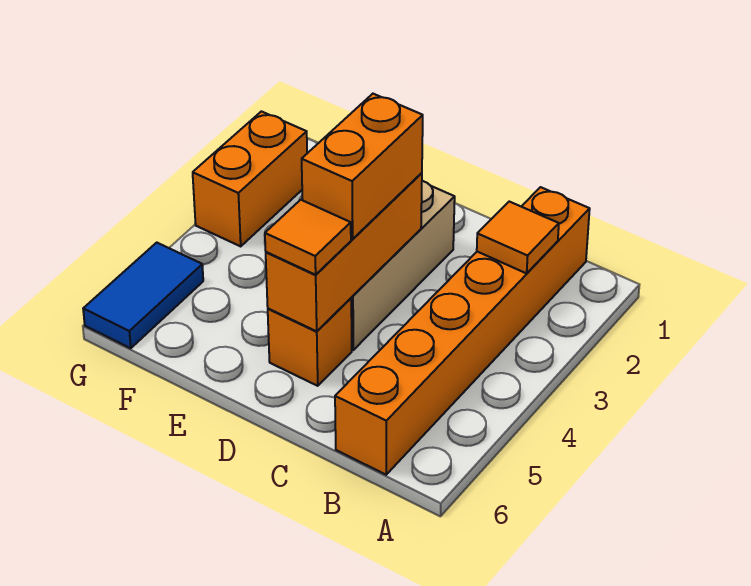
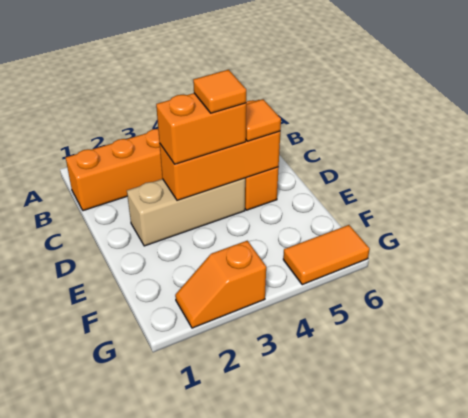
orange 1x1 tile [477,202,559,273] -> orange 1x1 tile moved to [193,70,246,113]
orange 1x2 brick [193,111,307,246] -> orange 1x2 slope [175,241,266,328]
blue 1x2 tile [83,243,203,348] -> orange 1x2 tile [283,225,370,285]

